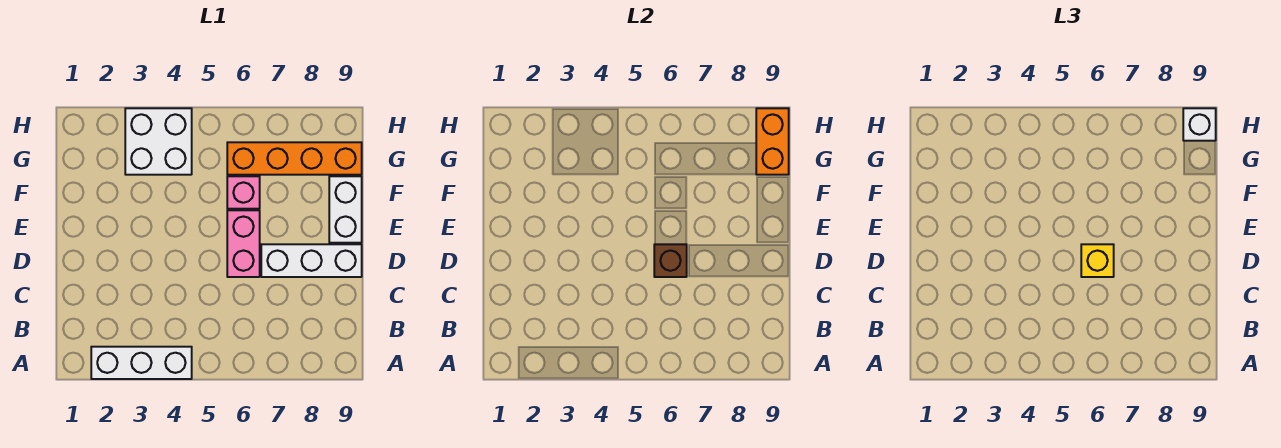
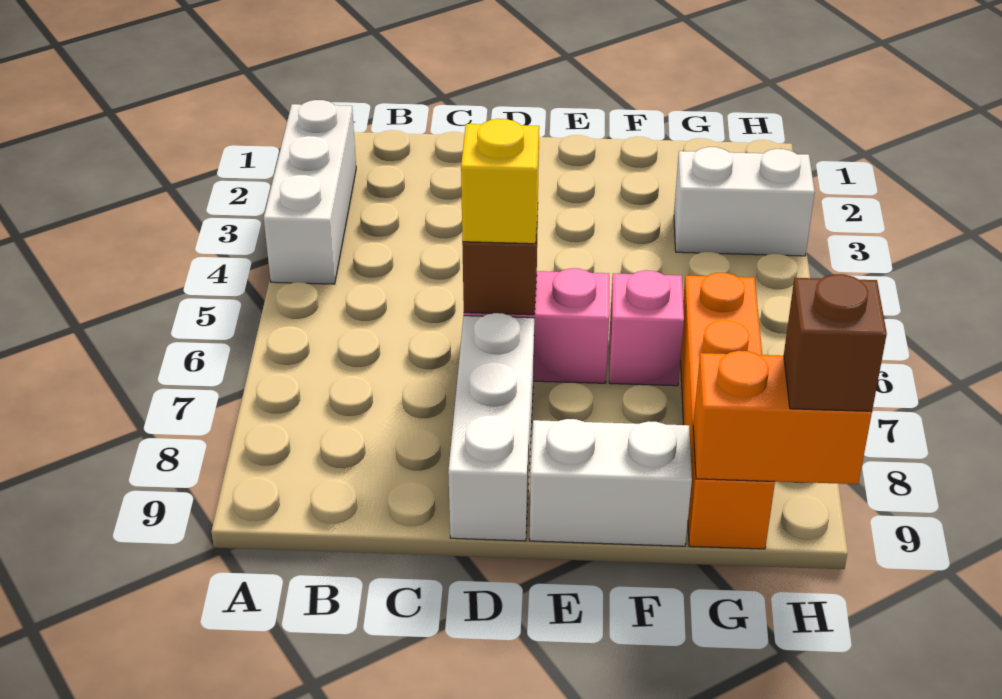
white 2x2 brick [125,108,192,175] -> white 1x2 brick [674,147,815,256]
white 1x1 brick [1183,108,1216,141] -> brown 1x1 brick [784,274,887,411]

